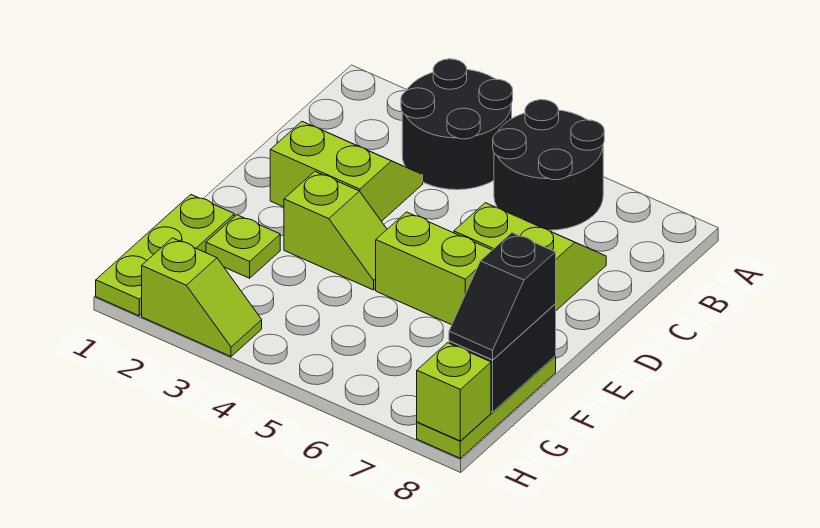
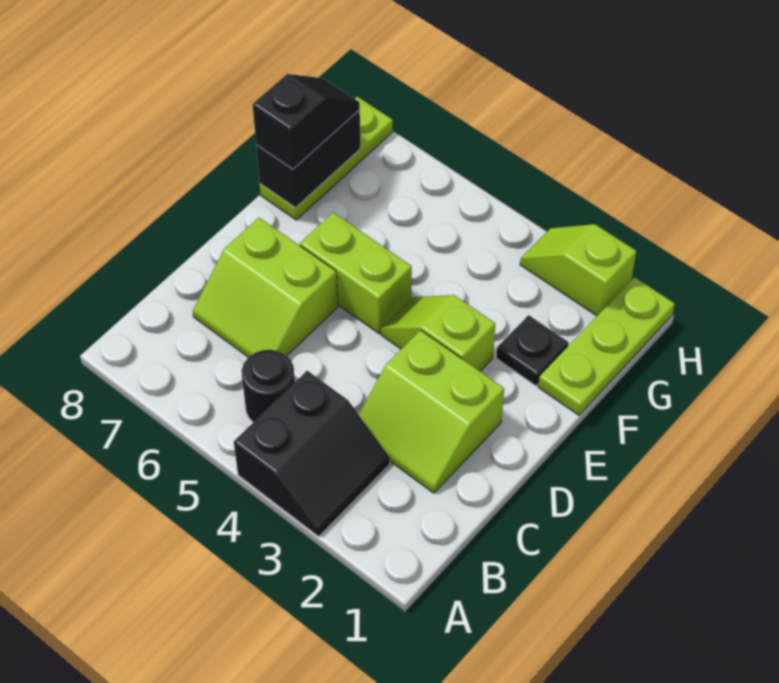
black 2x2 round brick [401,59,513,190] -> black 2x2 slope [234,371,390,536]
black 2x2 round brick [493,100,604,230] -> black 1x1 round brick [242,350,295,422]
lime 1x1 plate [206,215,280,278] -> black 1x1 plate [496,315,569,386]
lime 1x1 brick [417,343,491,441] -> none

